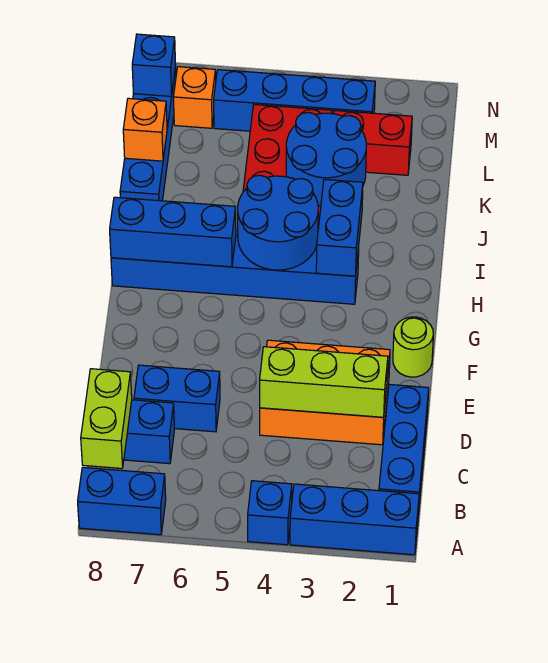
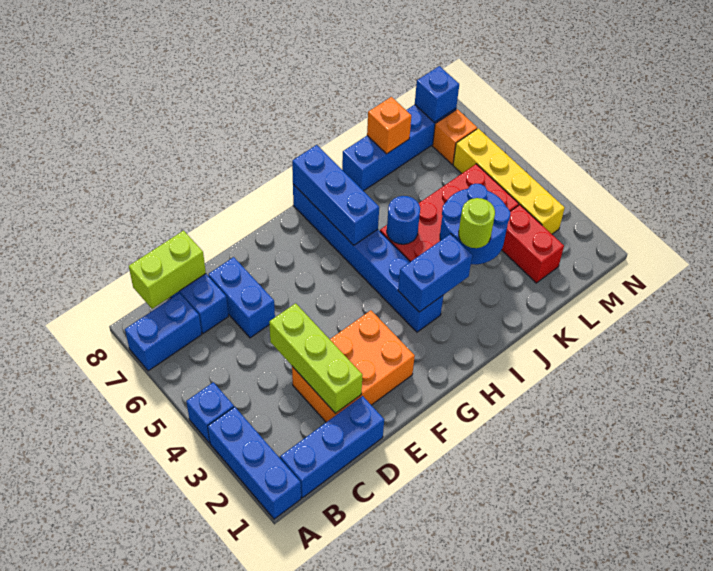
blue 1x2 brick [78,467,166,535] -> blue 1x2 brick turned to [125,293,202,371]
orange 2x3 brick [260,340,390,445] -> orange 2x3 brick turned to [292,310,415,422]
lime 1x1 round brick [393,317,433,377] -> lime 1x1 round brick moved to [459,198,495,248]
blue 2x2 round brick [238,175,318,270] -> blue 1x1 round brick [387,196,420,244]
blue 1x4 brick [214,70,375,131] -> yellow 1x4 brick [453,128,565,234]

